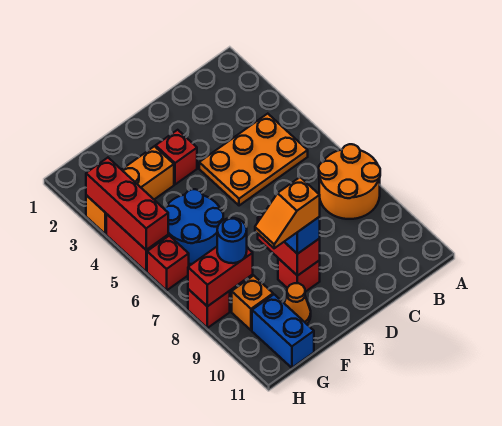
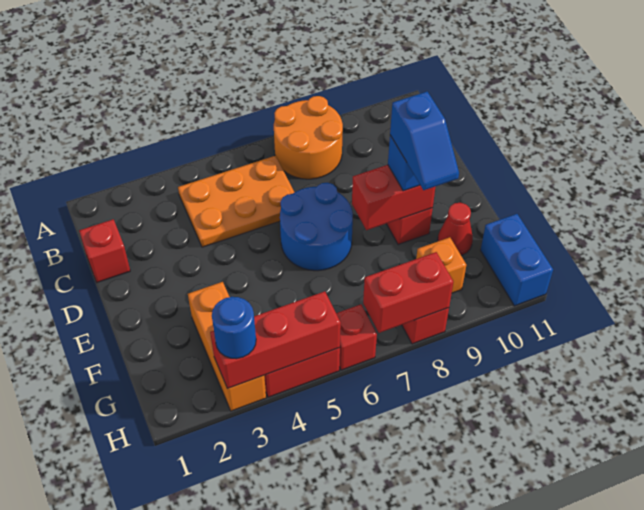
orange 2x3 plate [199,114,308,206] -> orange 2x3 plate turned to [178,156,294,247]
red 1x1 brick [156,130,197,184] -> red 1x1 brick moved to [79,219,130,282]
orange 1x2 slope [255,177,320,248] -> blue 1x2 slope [390,92,459,190]
blue 2x2 round brick [164,189,223,264] -> blue 2x2 round brick moved to [280,183,353,271]
orange 1x1 cone [284,283,311,324] -> red 1x1 cone [438,203,473,255]
red 1x2 brick [188,247,253,306] -> red 1x2 brick turned to [363,252,453,333]
blue 1x1 round brick [217,218,247,263] -> blue 1x1 round brick moved to [212,297,256,359]
blue 1x2 brick [252,295,314,368] -> blue 1x2 brick turned to [481,214,553,306]

